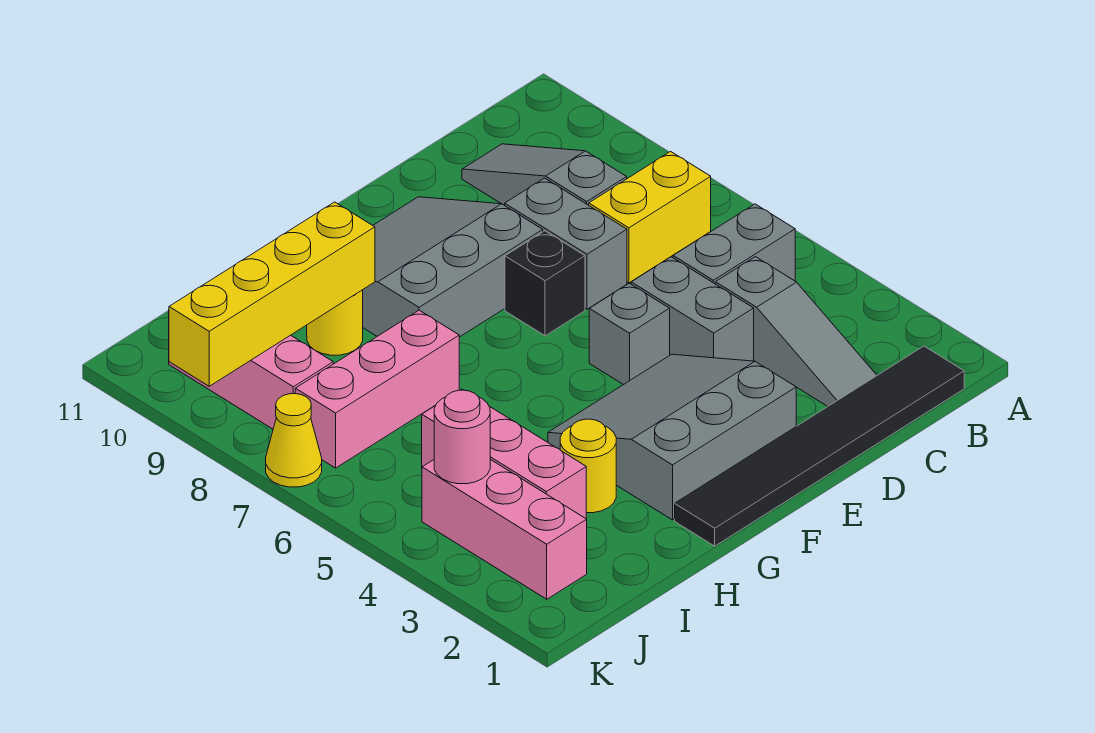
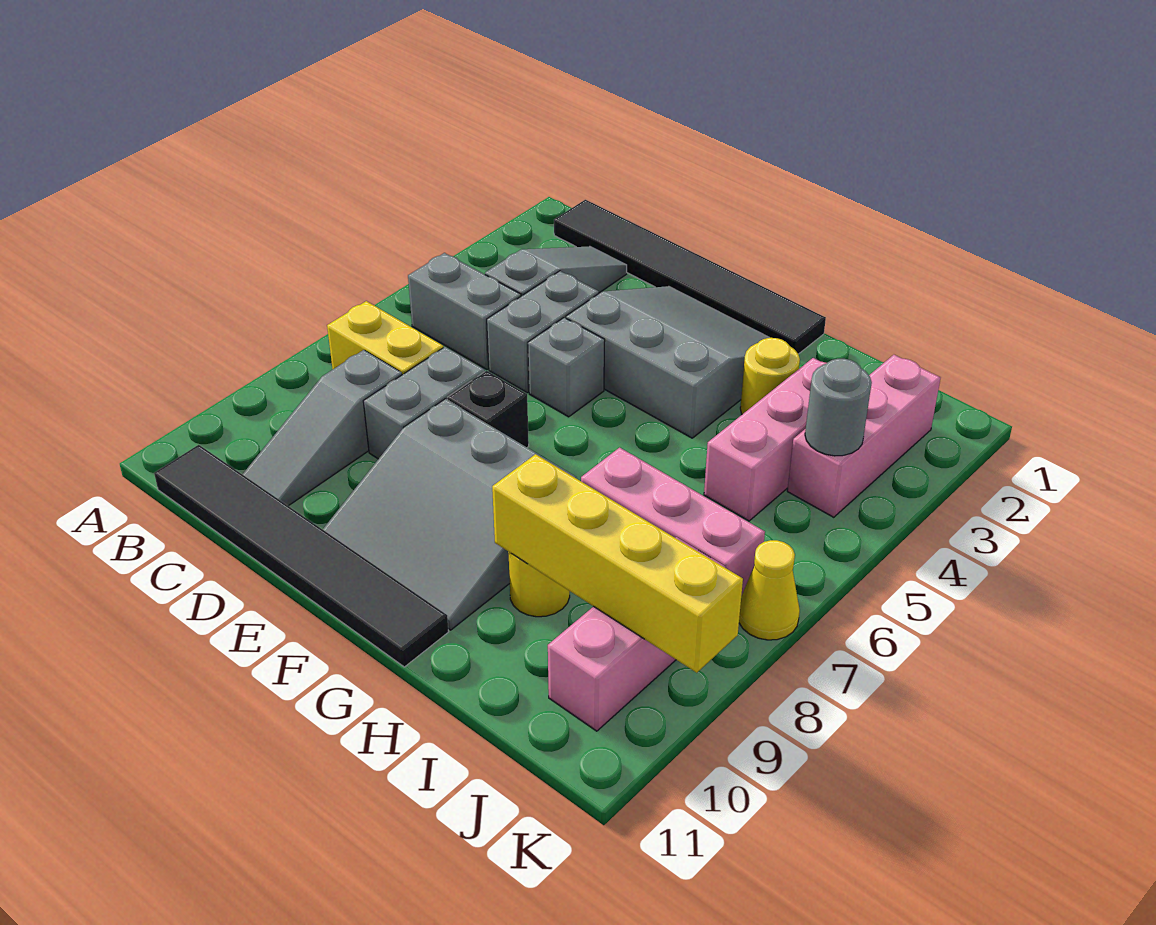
none -> black 1x6 tile [154,445,449,667]
grey 3x3 slope [548,354,796,520] -> grey 3x3 slope turned to [566,286,769,438]
pink 1x1 round brick [434,390,490,484] -> grey 1x1 round brick [805,359,872,456]

